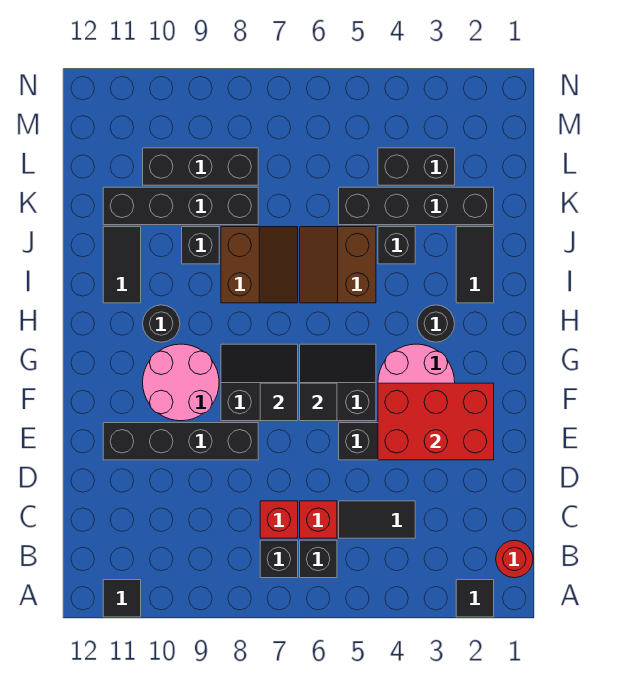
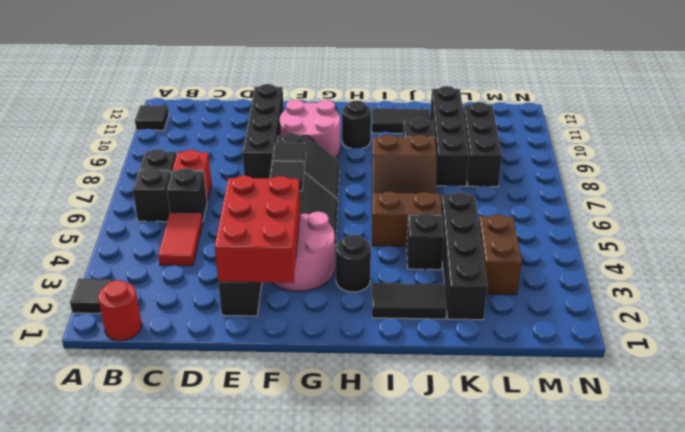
black 1x2 tile [339,501,415,538] -> red 1x2 tile [158,212,203,266]
red 1x1 brick [300,501,337,538] -> black 1x1 brick [167,169,207,221]
black 1x2 brick [378,148,455,185] -> brown 1x2 brick [479,214,522,295]

